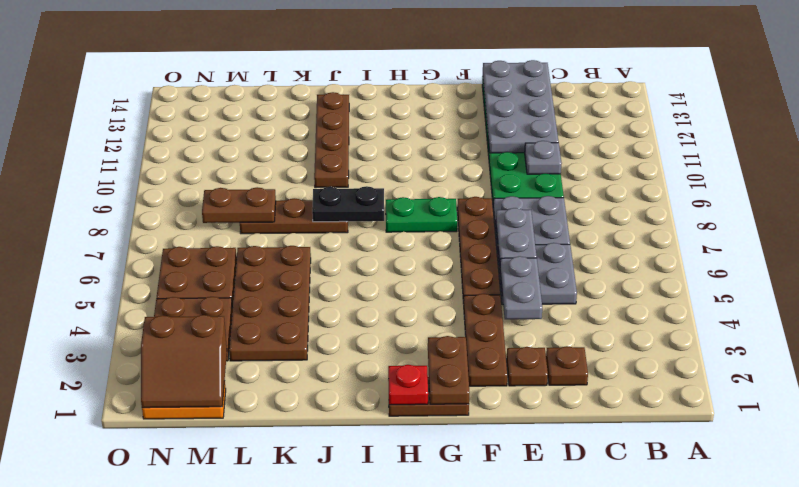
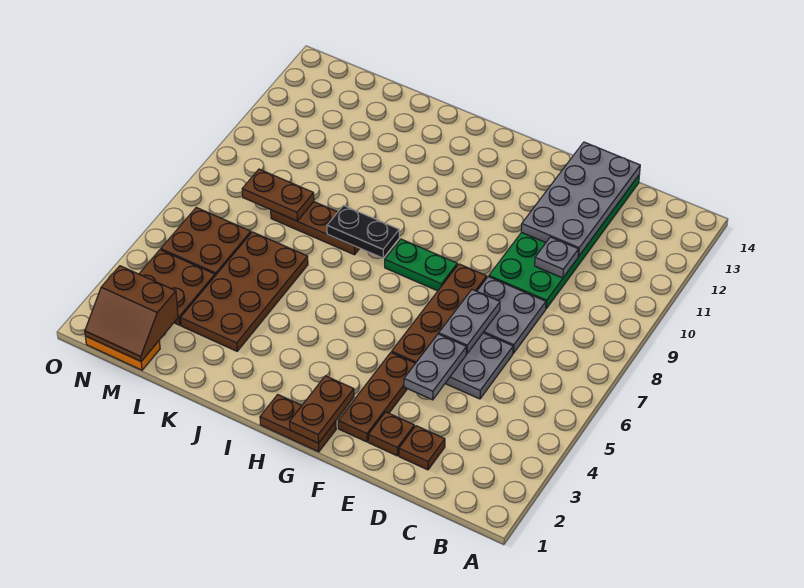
red 1x1 plate [388,365,428,405] -> none
brown 1x4 plate [314,92,349,188] -> none

